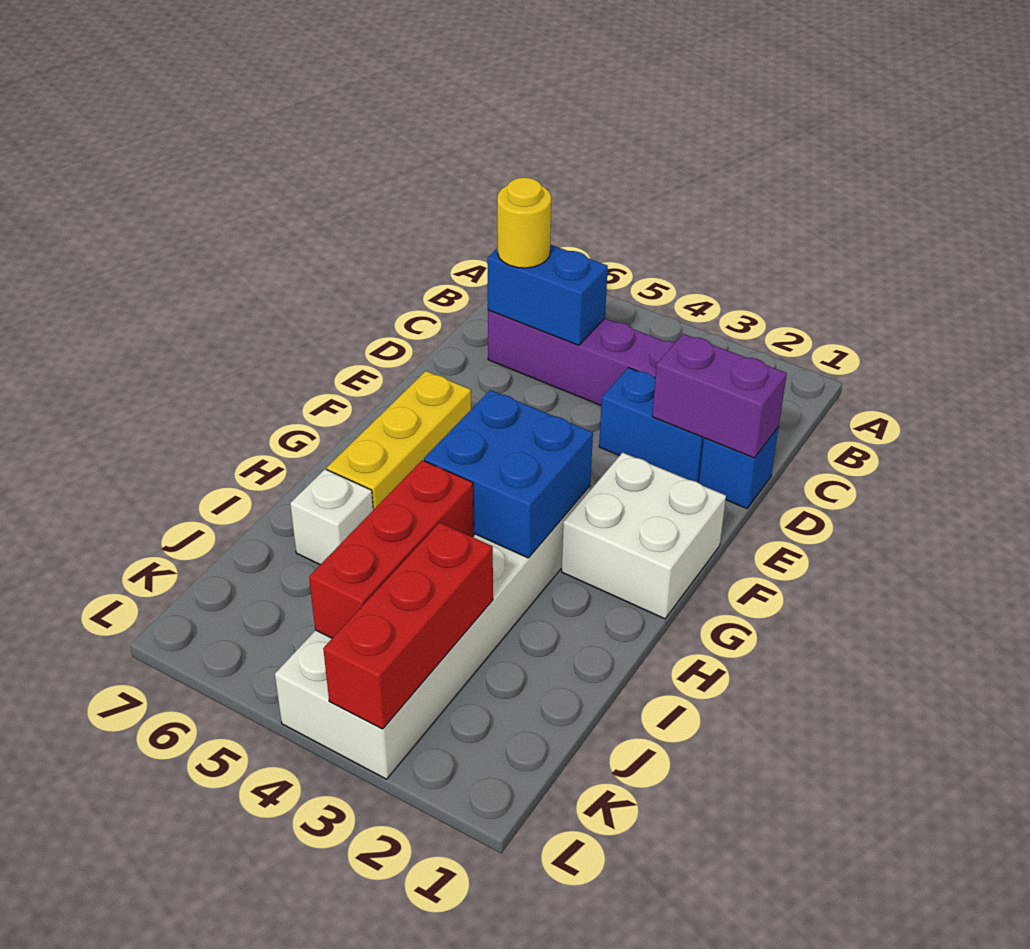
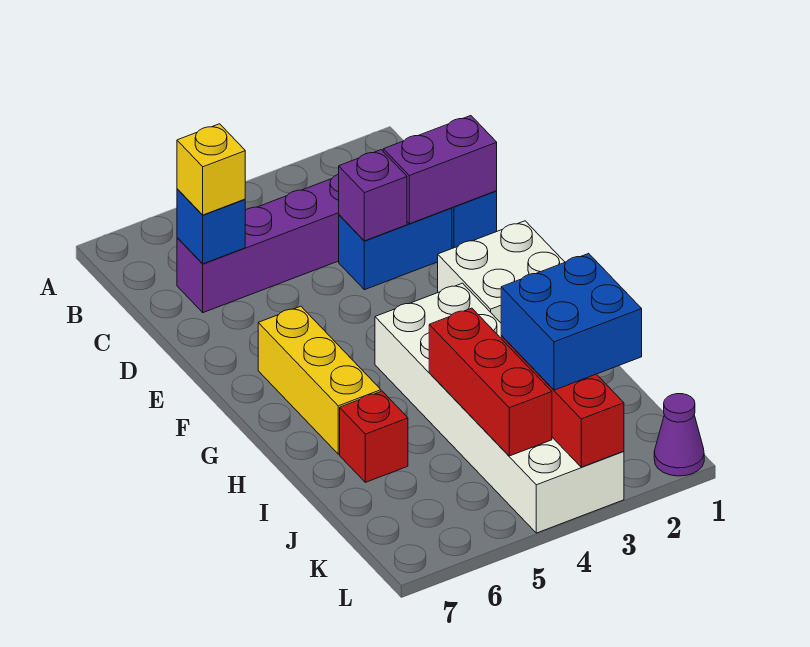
blue 1x2 brick [487,244,608,345] -> blue 1x1 brick [177,189,245,264]
yellow 1x1 round brick [497,178,551,268] -> yellow 1x1 brick [177,124,245,215]
none -> purple 1x1 brick [339,150,407,241]
blue 2x2 brick [424,390,593,558] -> blue 2x2 brick moved to [501,253,642,390]
white 1x1 brick [290,469,373,565] -> red 1x1 brick [340,391,408,482]
none -> purple 1x1 cone [654,394,704,476]

